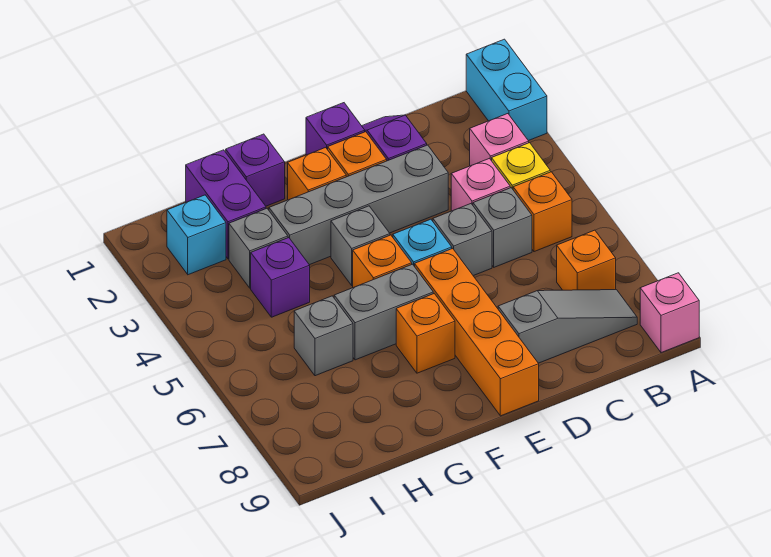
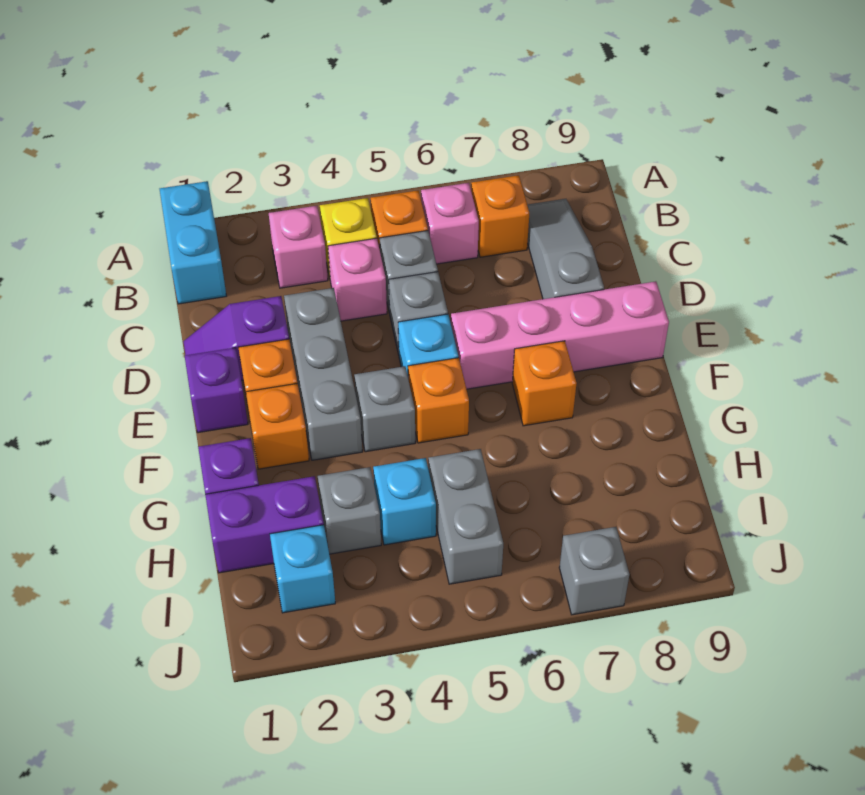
cyan 1x2 brick [466,39,547,141] -> cyan 1x2 brick turned to [160,181,226,304]
pink 1x1 brick [640,273,699,353] -> pink 1x1 brick moved to [421,183,479,264]
grey 1x4 brick [269,145,448,265] -> grey 1x3 brick [284,288,362,460]
orange 1x4 brick [415,248,539,416] -> pink 1x4 brick [451,281,669,389]
grey 1x2 brick [334,264,433,360] -> grey 1x2 brick moved to [428,449,503,584]
purple 1x1 brick [251,238,310,317] -> cyan 1x1 brick [373,458,436,545]
grey 1x1 brick [294,296,353,376] -> grey 1x1 brick moved to [559,527,630,615]

